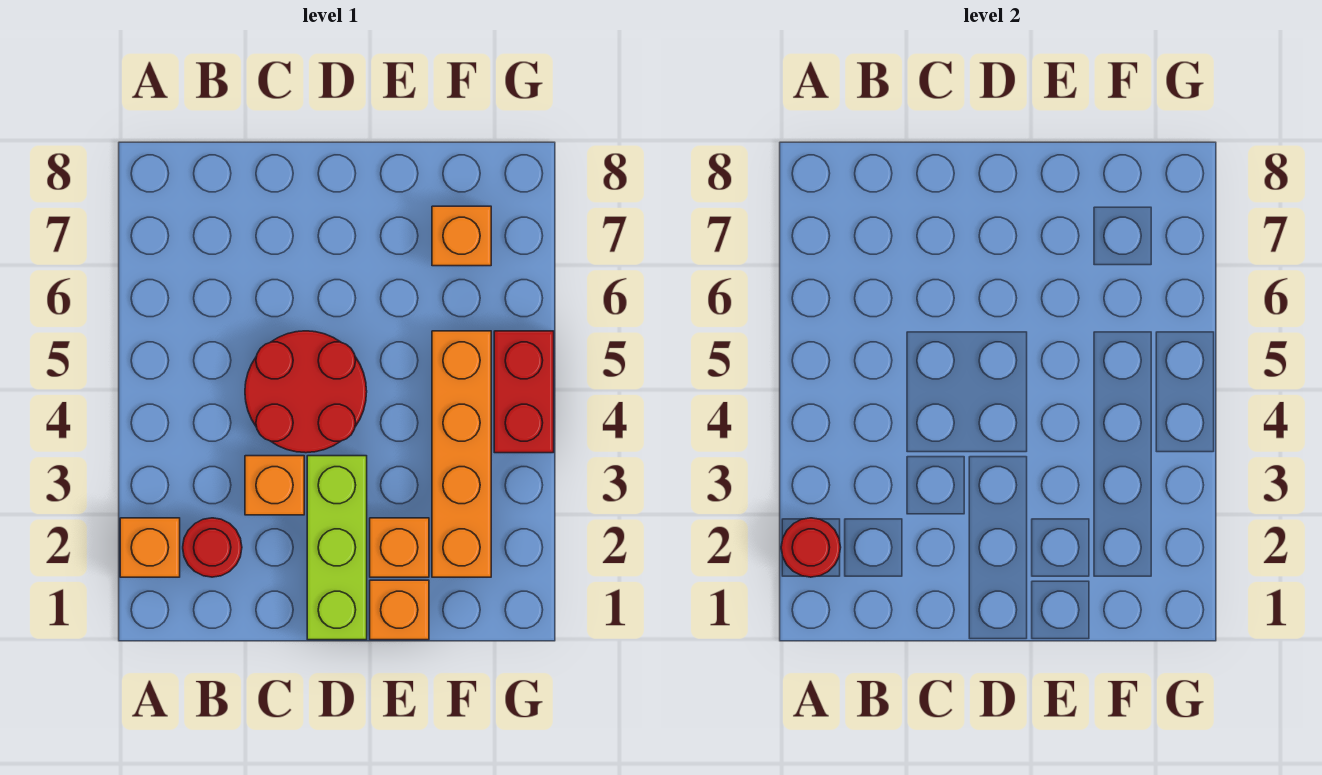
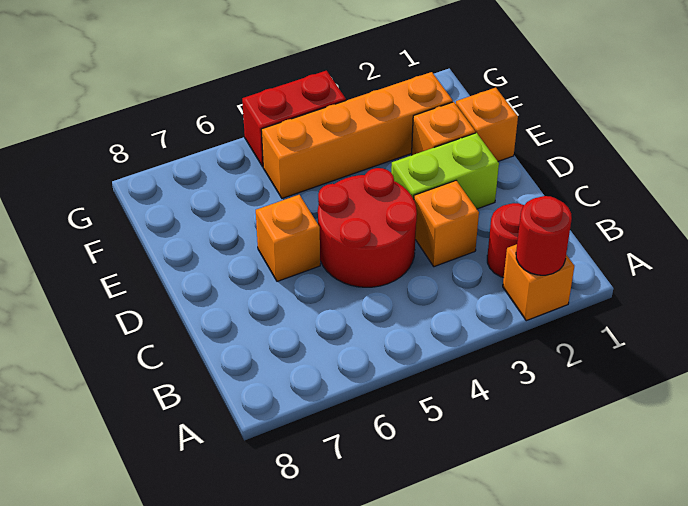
lime 1x3 brick [307,456,367,640] -> lime 1x2 brick [391,133,499,209]
orange 1x1 brick [432,206,491,266] -> orange 1x1 brick moved to [256,195,320,281]

